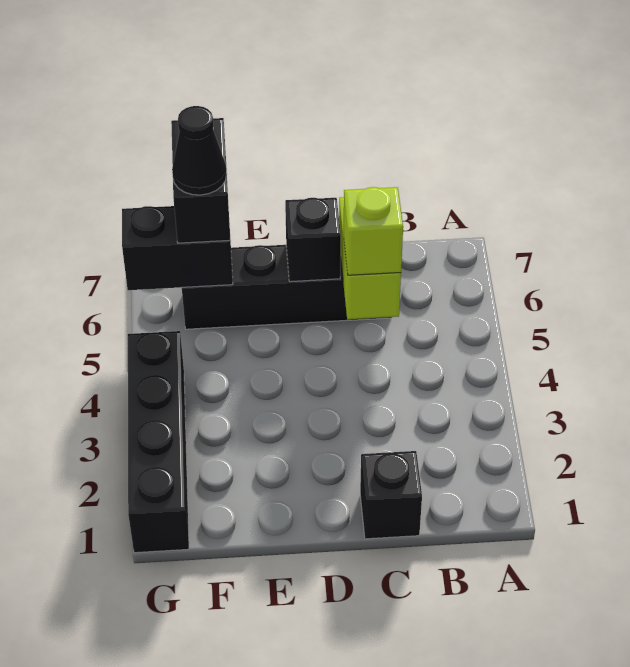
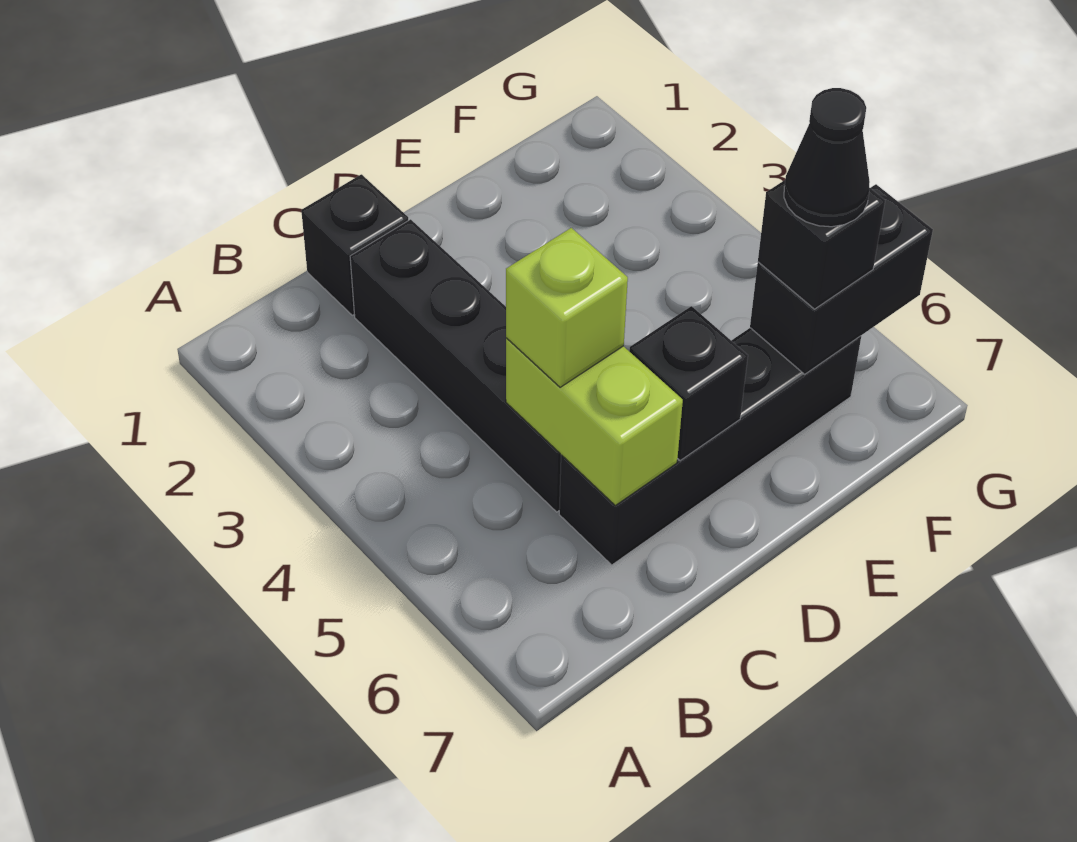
black 1x2 brick [171,118,230,243] -> black 1x1 brick [758,180,885,309]
black 1x4 brick [128,331,189,553] -> black 1x4 brick moved to [350,219,561,512]

